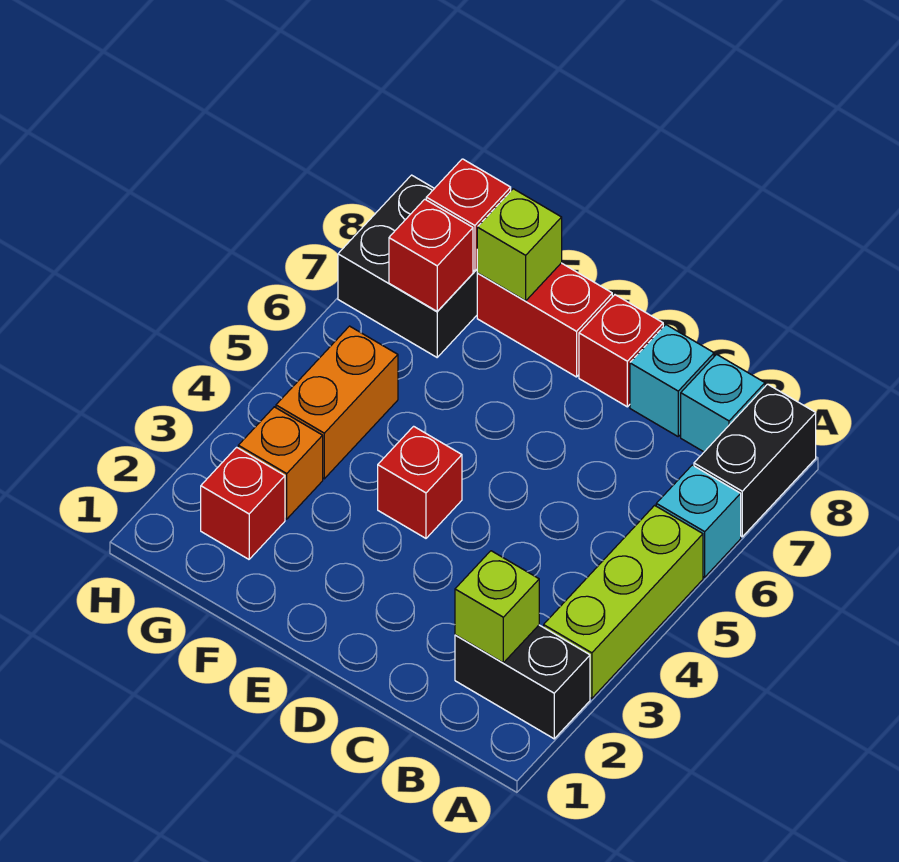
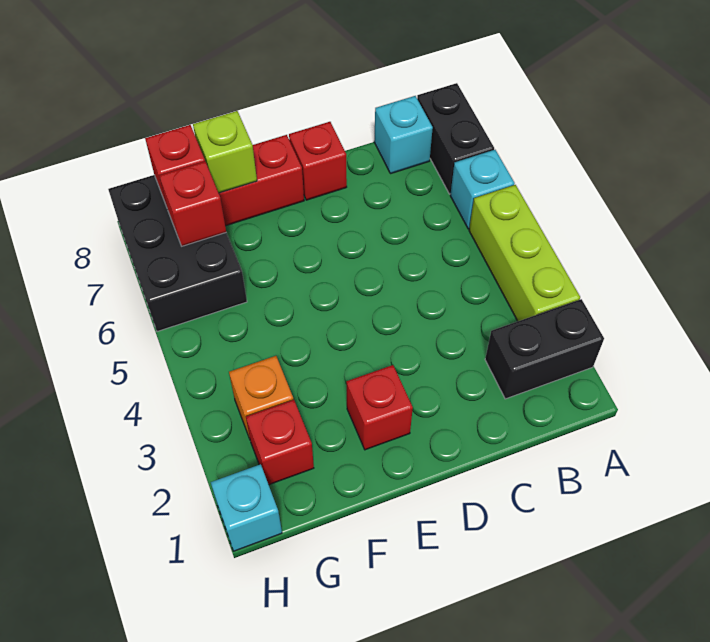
lime 1x1 brick [455,551,539,663] -> none
cyan 1x1 brick [630,325,714,436] -> cyan 1x1 brick moved to [211,464,282,551]
red 1x1 brick [378,426,462,538] -> red 1x1 brick moved to [346,365,413,450]
orange 1x2 brick [276,326,398,479] -> none
black 2x2 brick [338,175,477,357] -> black 2x3 brick [108,175,247,332]

